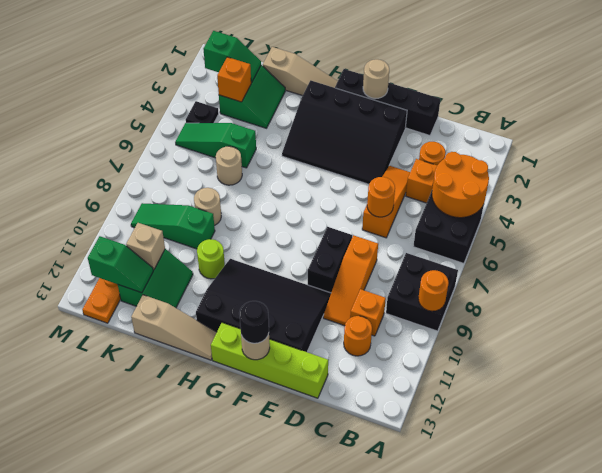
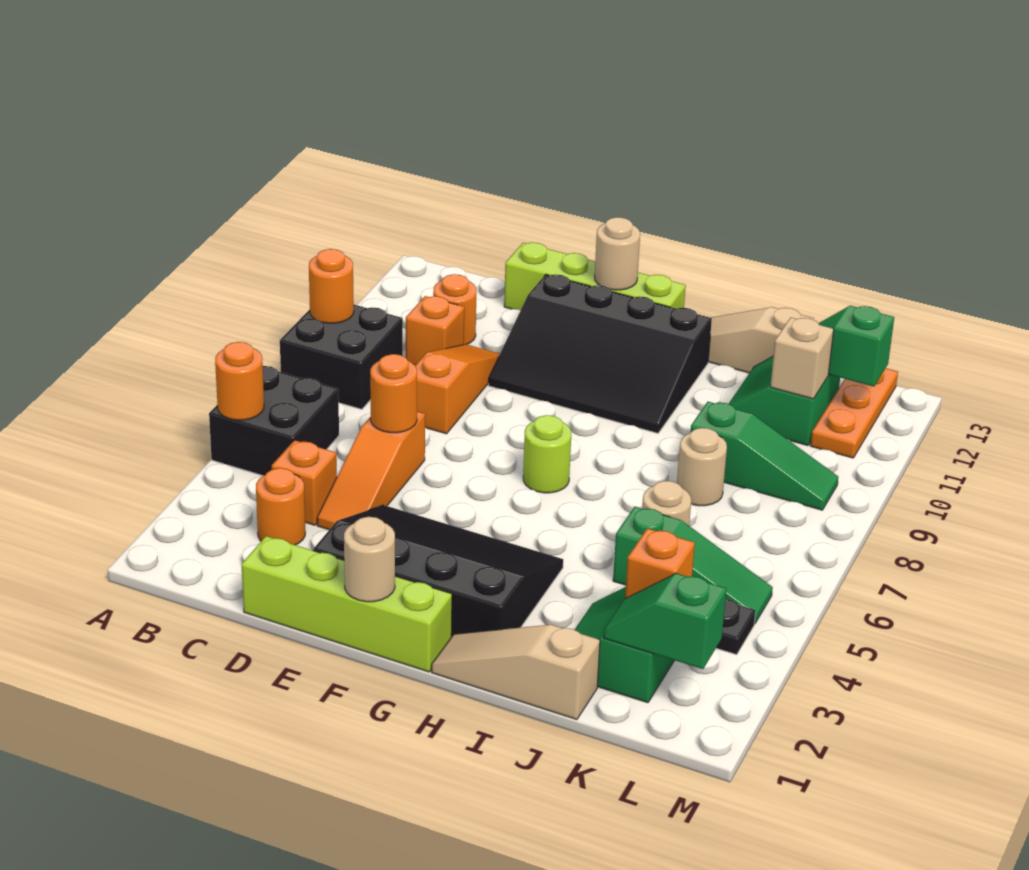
orange 2x2 round brick [432,152,489,218] -> orange 1x1 round brick [215,342,264,420]
black 1x4 brick [335,69,440,135] -> lime 1x4 brick [241,536,452,672]
black 1x2 brick [308,227,352,293] -> none
black 1x1 round brick [239,301,269,343] -> none
lime 1x1 round brick [197,239,225,279] -> lime 1x1 round brick moved to [523,415,571,493]

